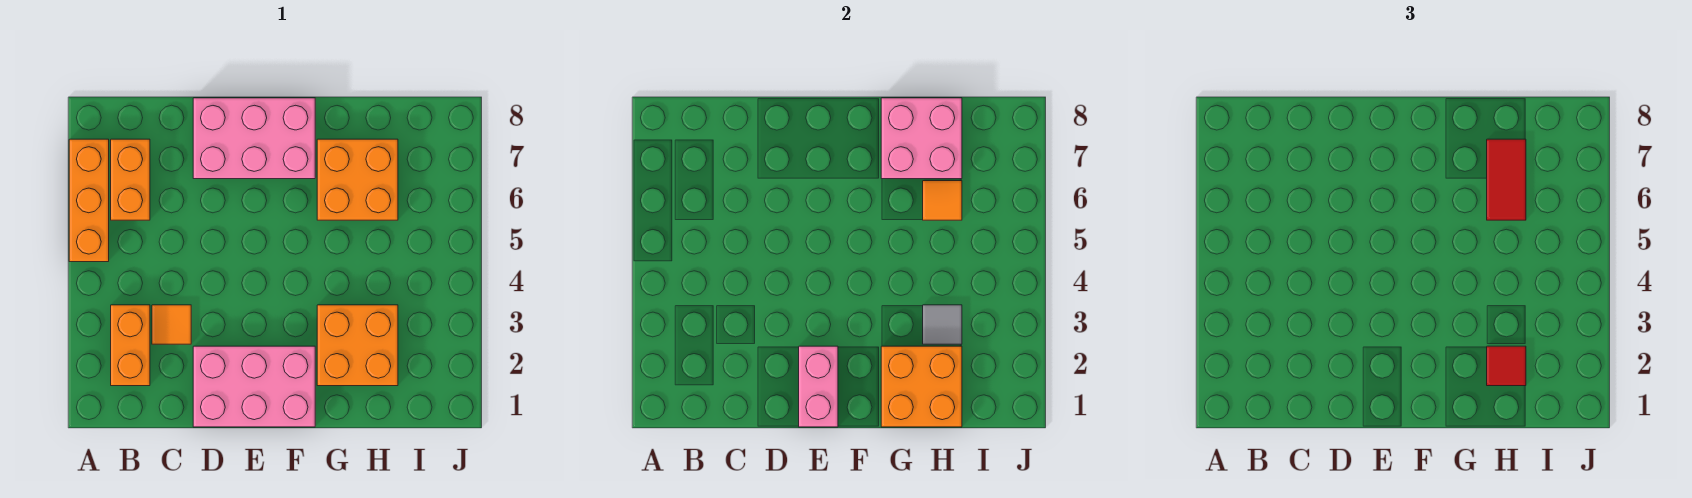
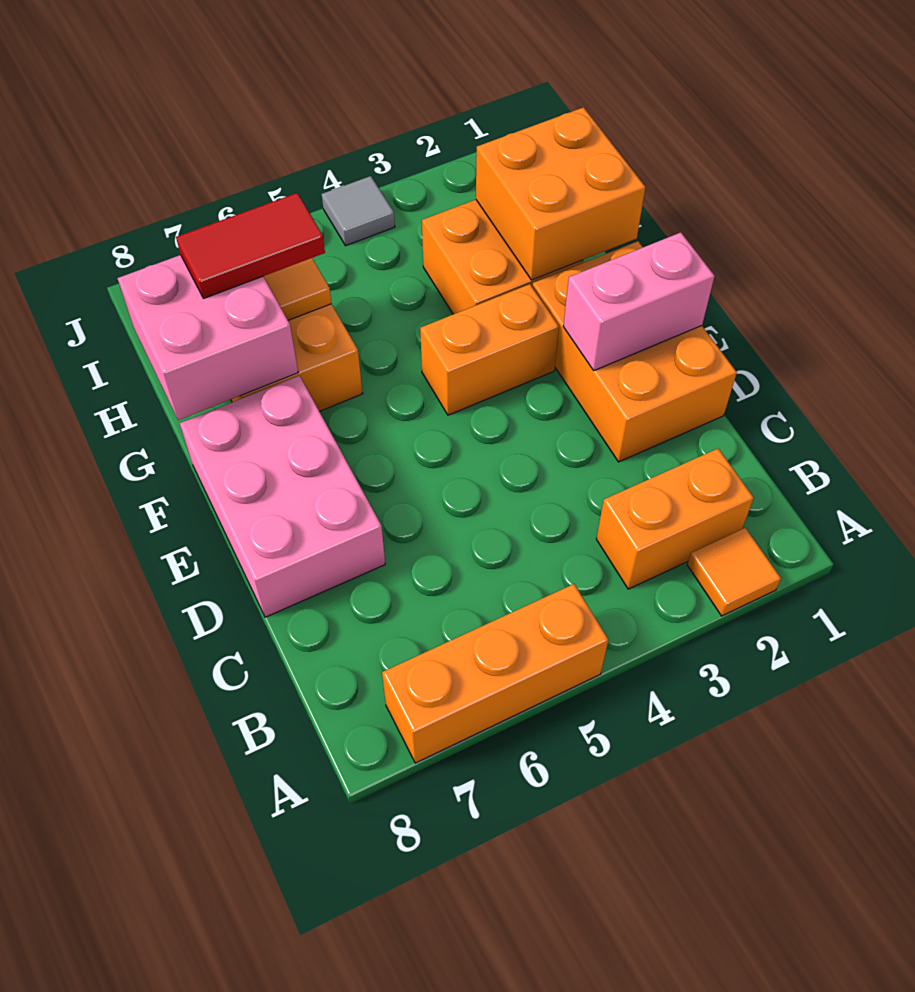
orange 1x2 brick [111,139,150,220] -> orange 1x2 brick moved to [420,284,559,415]
orange 1x1 tile [152,305,191,344] -> orange 1x1 tile moved to [687,528,781,616]
pink 2x3 brick [193,346,315,427] -> orange 2x3 brick [533,241,737,462]
red 1x1 tile [1487,346,1526,386] -> none
grey 1x1 tile [923,305,962,344] -> grey 1x1 tile moved to [322,176,395,246]

